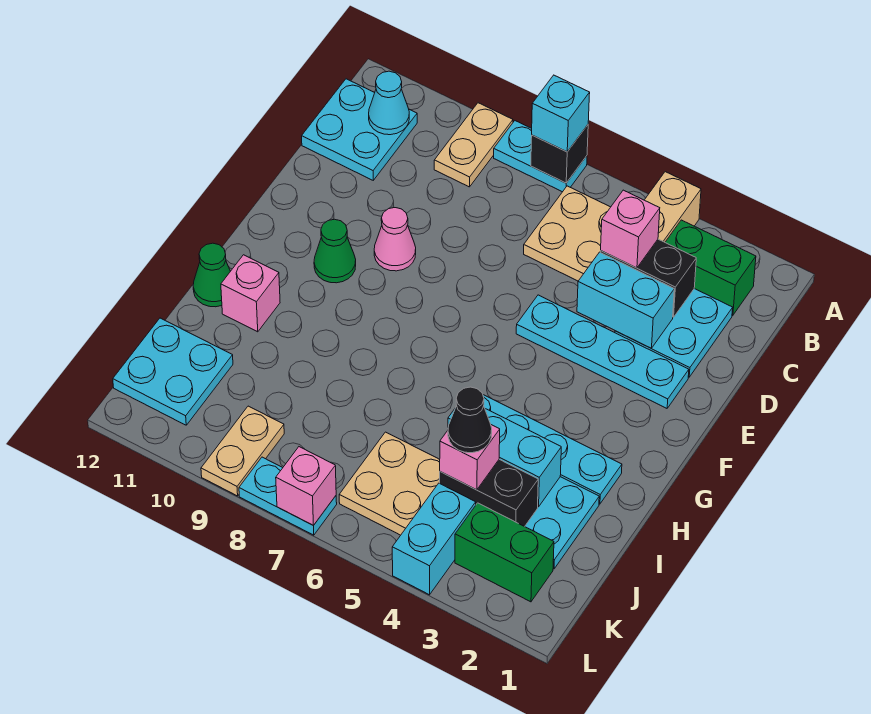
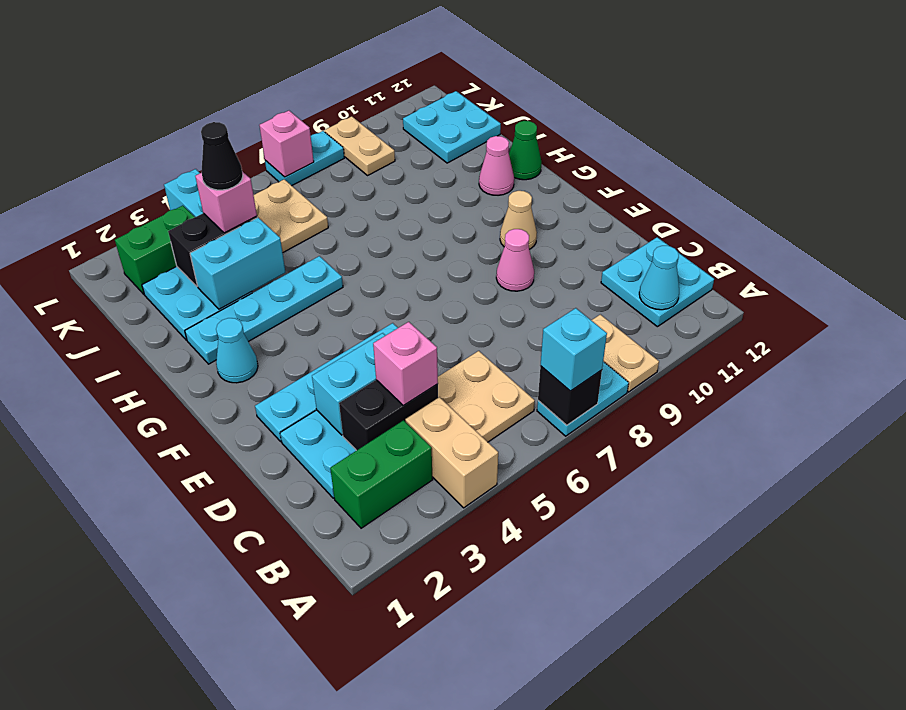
green 1x1 cone [314,219,356,283] -> tan 1x1 cone [500,191,537,249]
none -> cyan 1x1 cone [216,318,258,383]
pink 1x1 brick [221,255,280,332] -> pink 1x1 cone [479,136,514,195]

